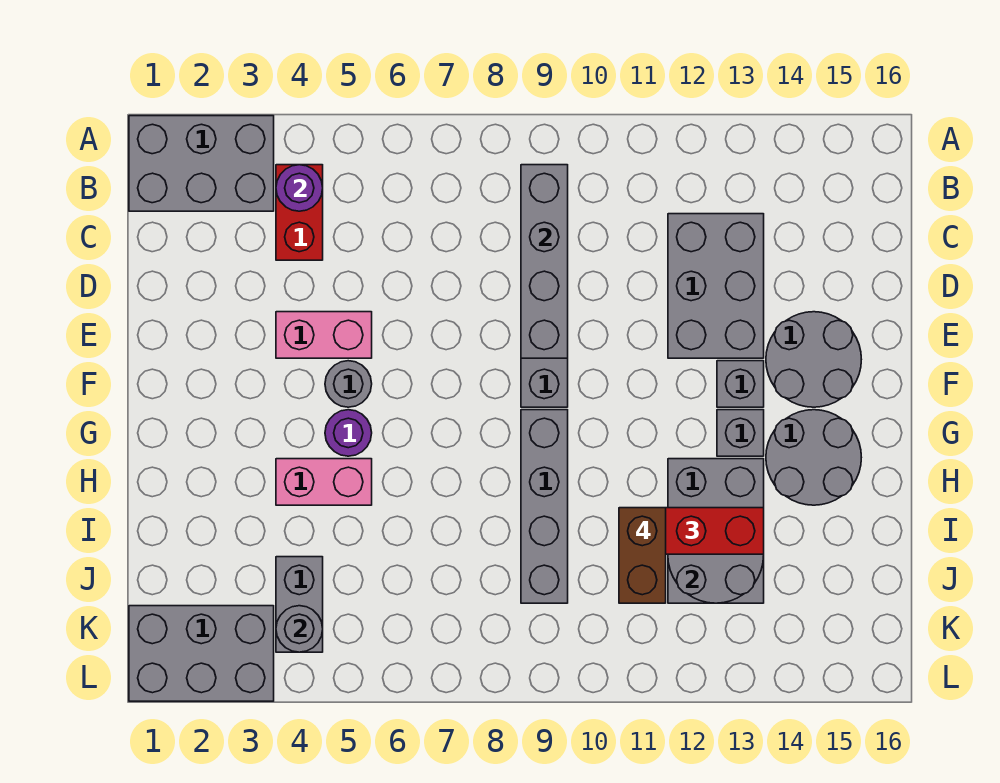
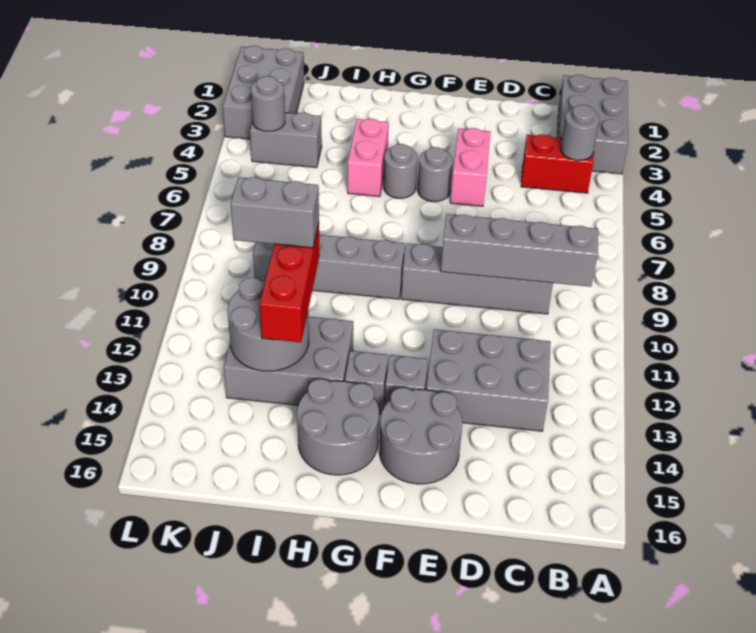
purple 1x1 round brick [276,165,323,211] -> grey 1x1 round brick [561,105,599,160]
purple 1x1 round brick [325,410,372,456] -> grey 1x1 round brick [384,144,418,198]
brown 1x2 brick [619,508,666,603] -> grey 1x2 brick [231,177,319,248]

